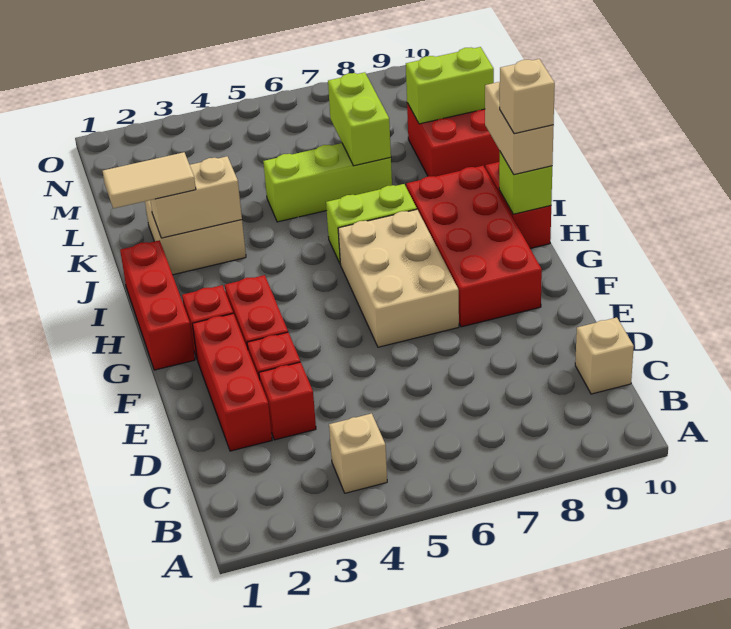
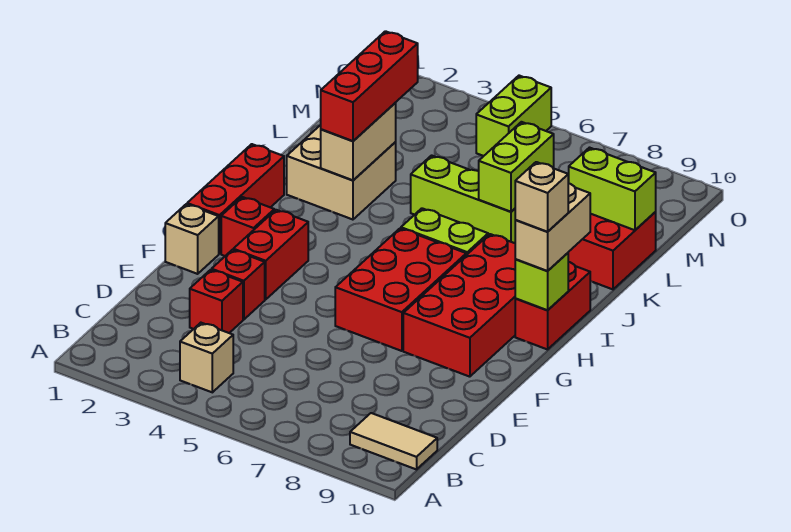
tan 1x1 brick [575,317,634,394] -> tan 1x1 brick moved to [165,204,219,274]
red 1x3 brick [193,314,272,451] -> red 1x3 brick moved to [321,31,418,141]
tan 2x3 brick [338,210,459,347] -> red 2x3 brick [335,228,466,351]
tan 1x2 tile [103,152,196,208] -> tan 1x2 tile moved to [350,413,437,469]
tan 1x2 brick [150,156,242,238] -> tan 1x2 brick turned to [321,103,396,180]
none -> lime 1x2 brick [476,76,551,156]

